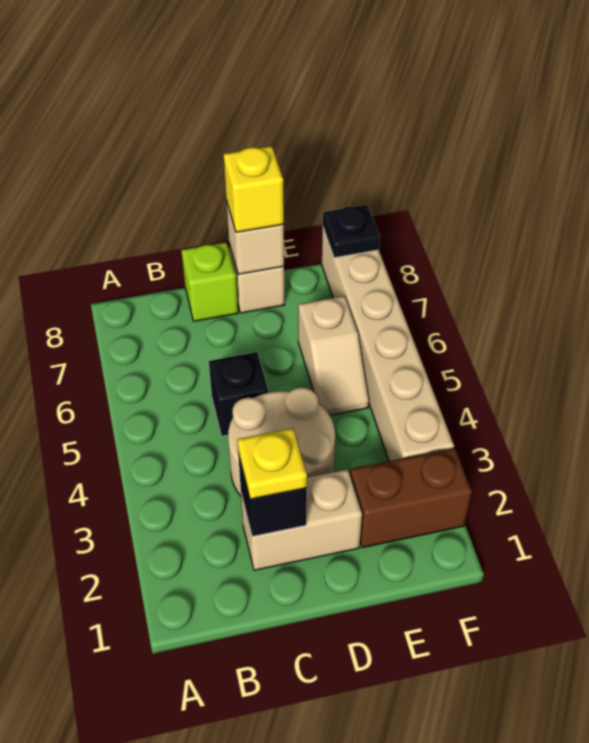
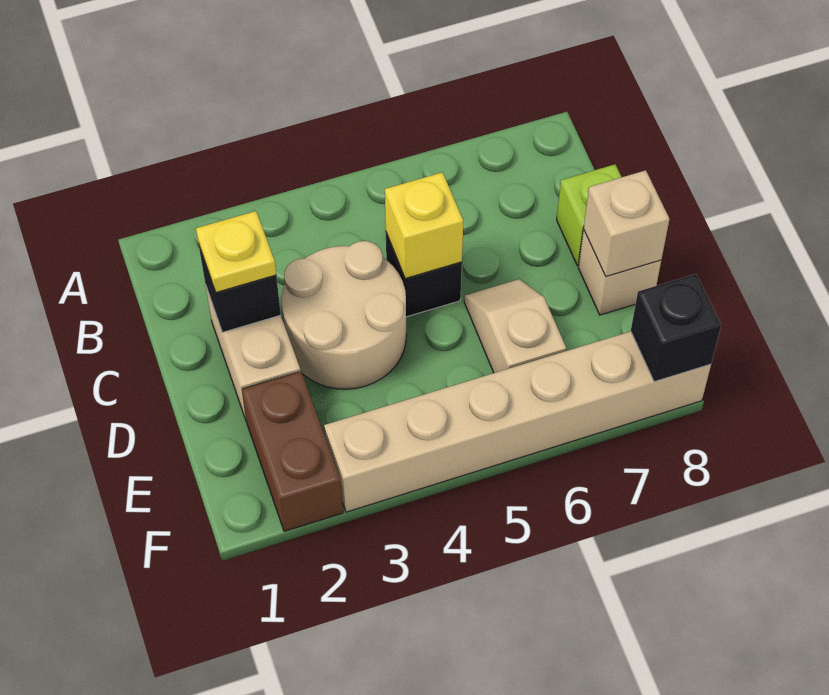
yellow 1x1 brick [224,146,284,232] -> yellow 1x1 brick moved to [385,172,463,278]
tan 1x2 slope [298,296,369,415] -> tan 1x2 slope turned to [464,279,566,373]
black 1x1 plate [323,205,380,258] -> black 1x1 brick [631,274,721,382]

